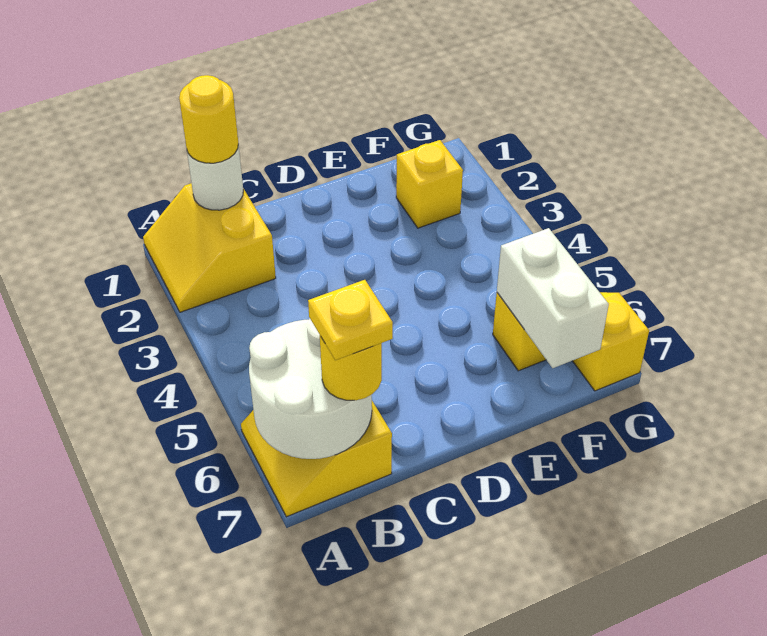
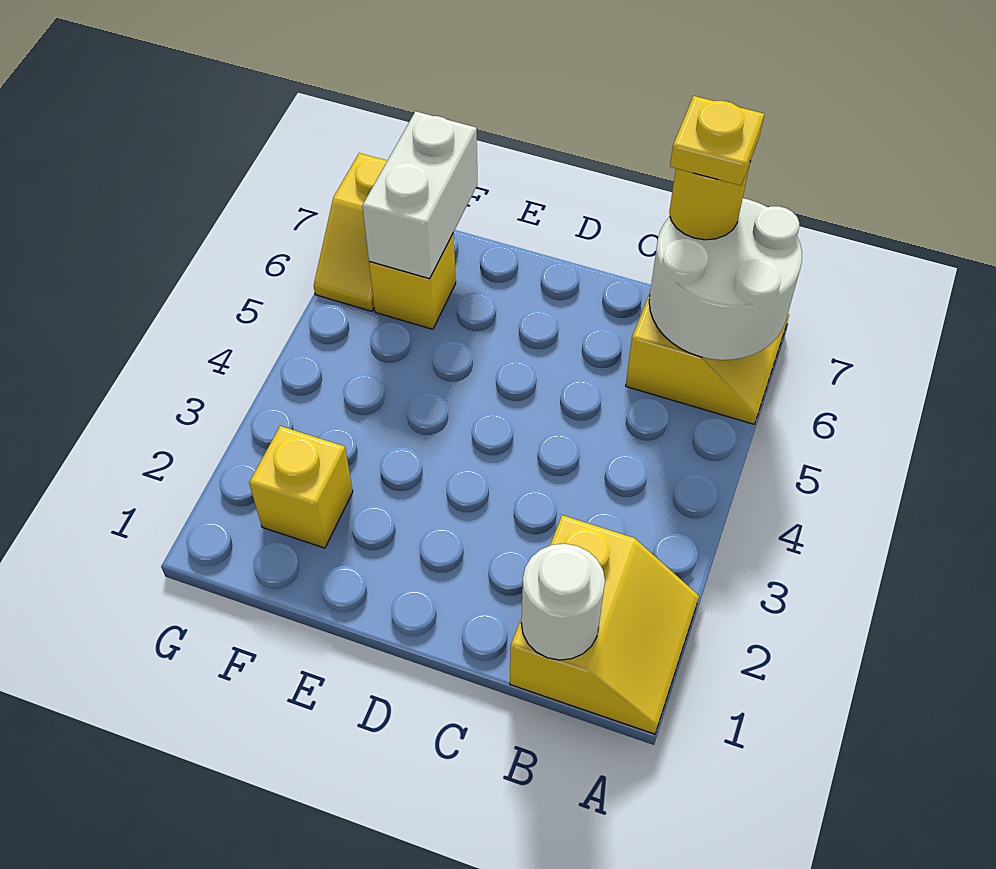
yellow 1x1 round brick [179,75,238,163] -> none

